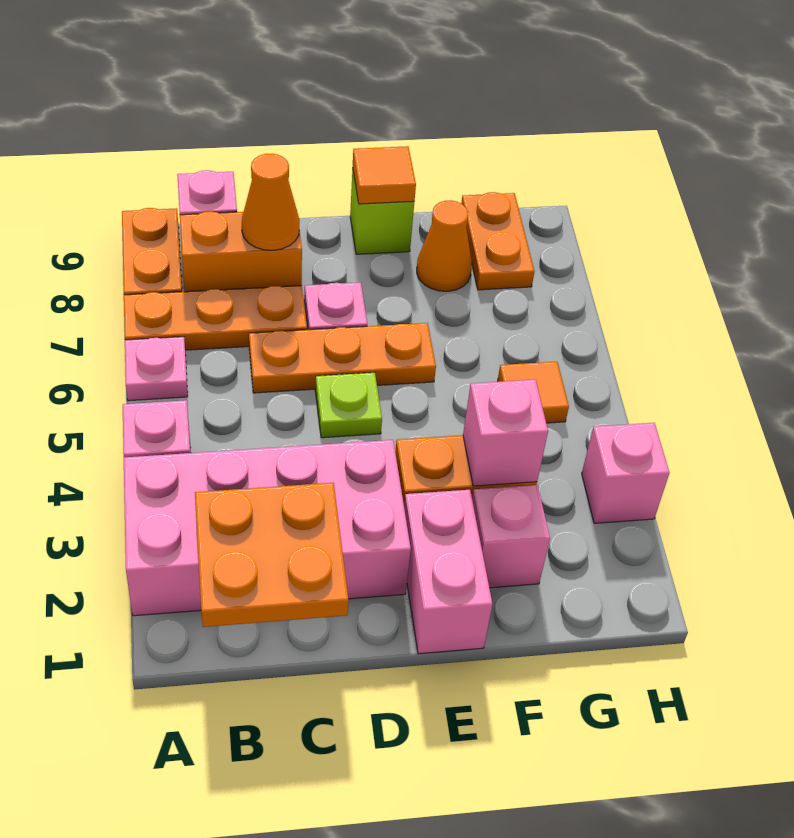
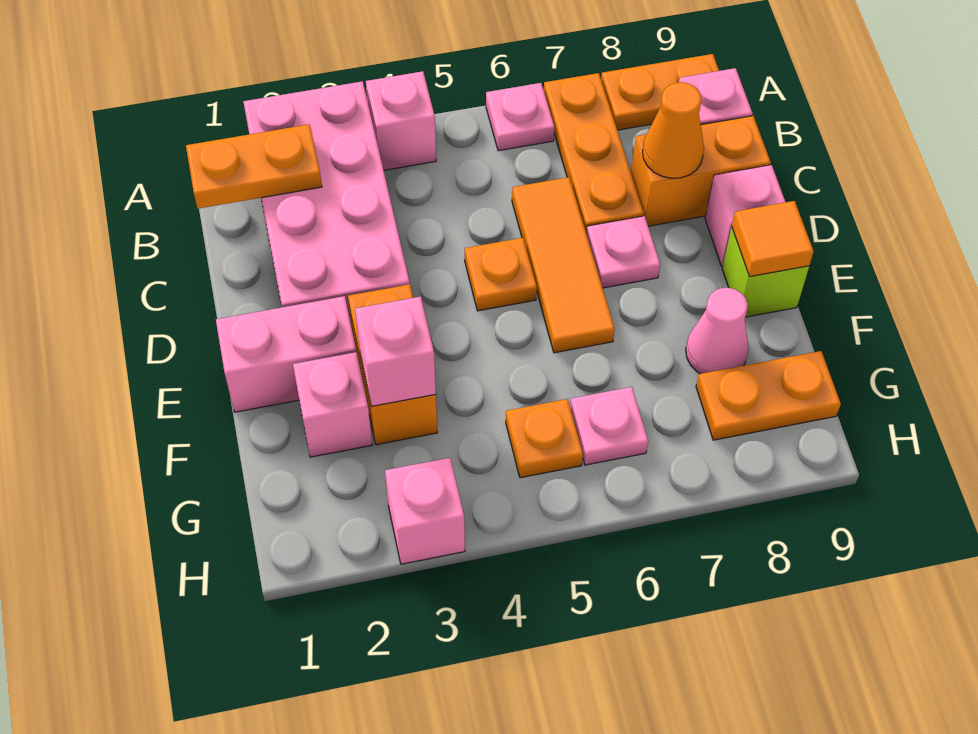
orange 2x2 plate [195,483,349,627] -> orange 1x2 plate [186,124,322,209]
orange 1x2 brick [180,211,302,292] -> orange 1x2 brick turned to [631,116,771,226]
orange 1x3 plate [249,323,436,393] -> orange 1x3 tile [512,177,615,353]
lime 1x1 plate [315,372,382,438] -> orange 1x1 plate [465,238,537,311]
none -> pink 1x1 brick [705,165,785,266]
orange 1x1 cone [417,200,472,291] -> pink 1x1 cone [686,288,749,374]
orange 1x1 tile [498,362,569,423] -> orange 1x1 plate [506,399,583,478]
none -> pink 1x1 plate [570,387,648,465]

